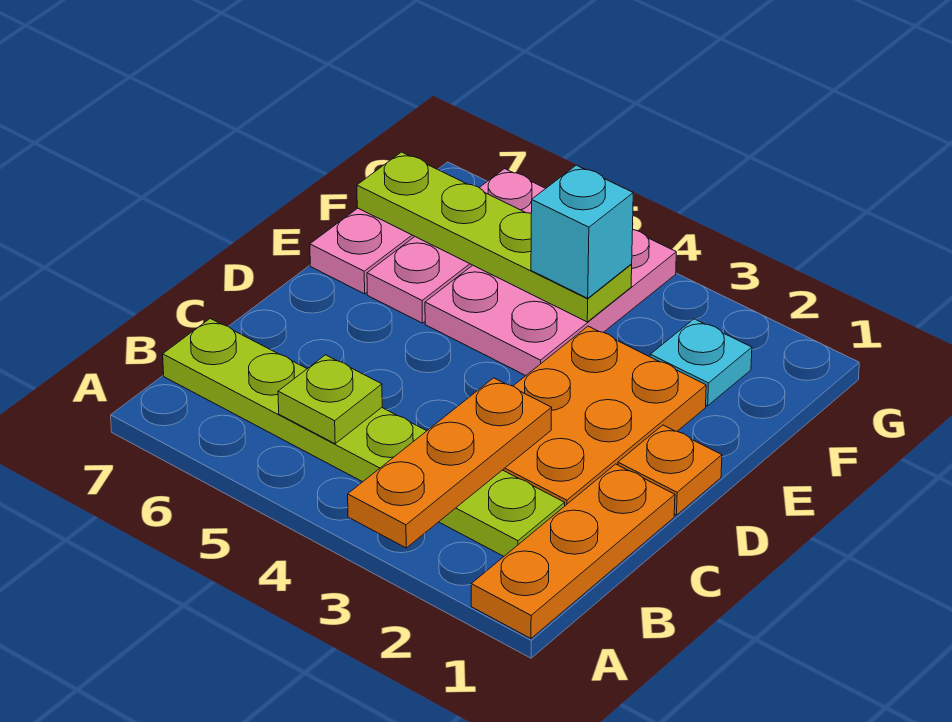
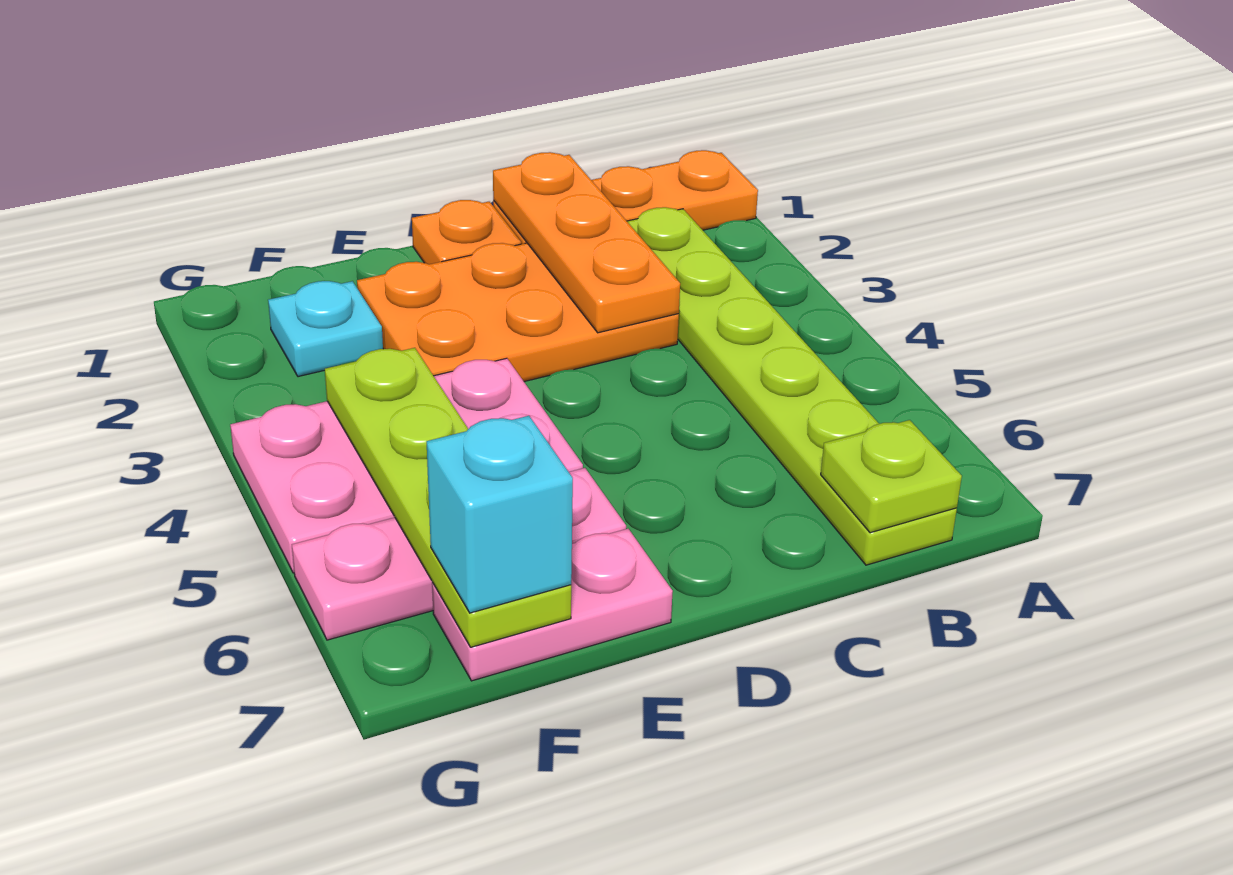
orange 1x3 plate [348,378,552,548] -> orange 1x3 plate turned to [493,152,680,333]
lime 1x1 plate [278,355,382,444] -> lime 1x1 plate moved to [821,420,962,533]
cyan 1x1 brick [531,165,633,298] -> cyan 1x1 brick moved to [427,416,573,613]

